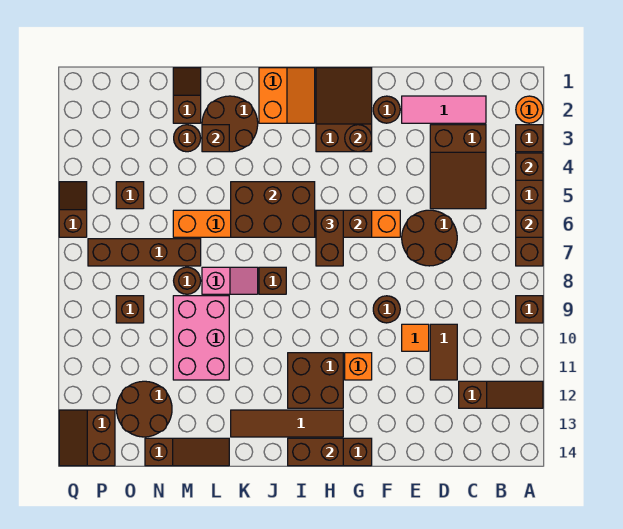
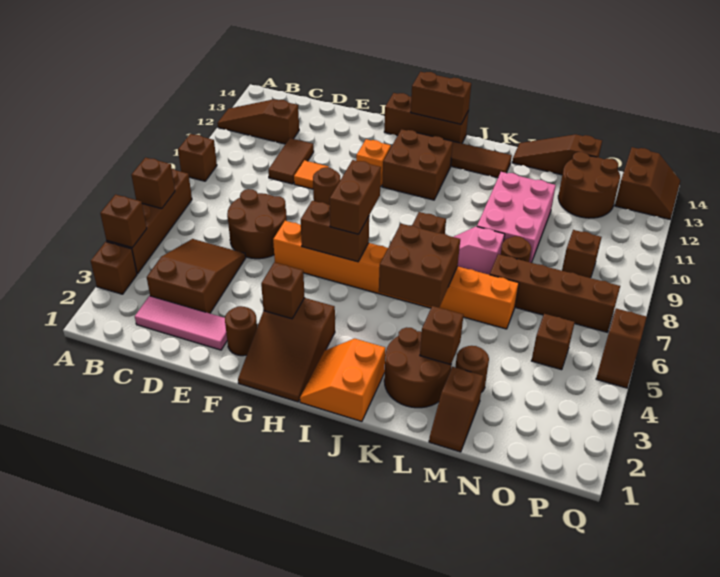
orange 1x1 round brick [516,96,543,123] -> none
brown 1x1 round brick [345,125,372,152] -> brown 1x1 brick [261,262,305,319]
brown 2x3 brick [231,182,315,237] -> brown 2x2 brick [379,224,460,308]

